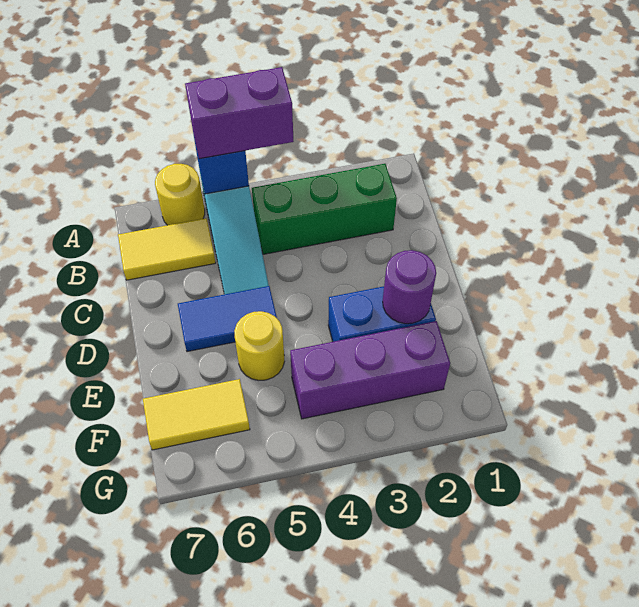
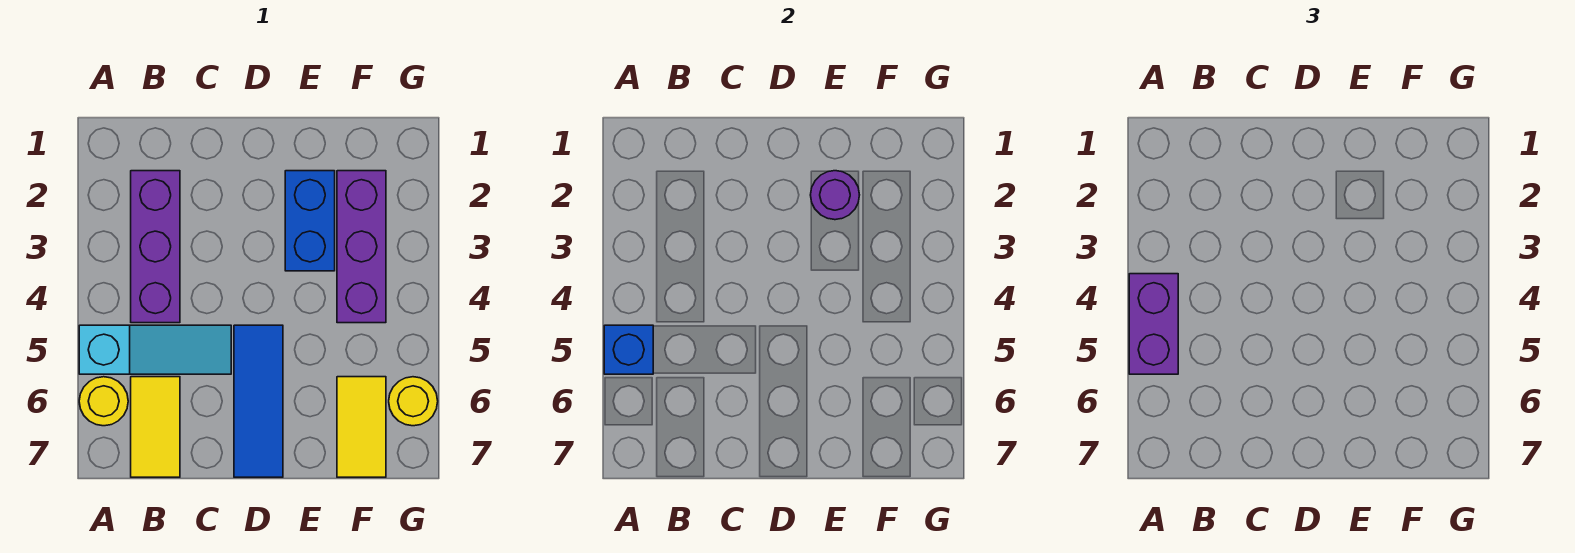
green 1x3 brick [252,164,397,254] -> purple 1x3 brick [131,171,180,323]
blue 1x2 tile [178,286,277,352] -> blue 1x3 tile [234,325,283,477]
yellow 1x1 round brick [234,311,284,380] -> yellow 1x1 round brick moved to [389,377,438,426]

